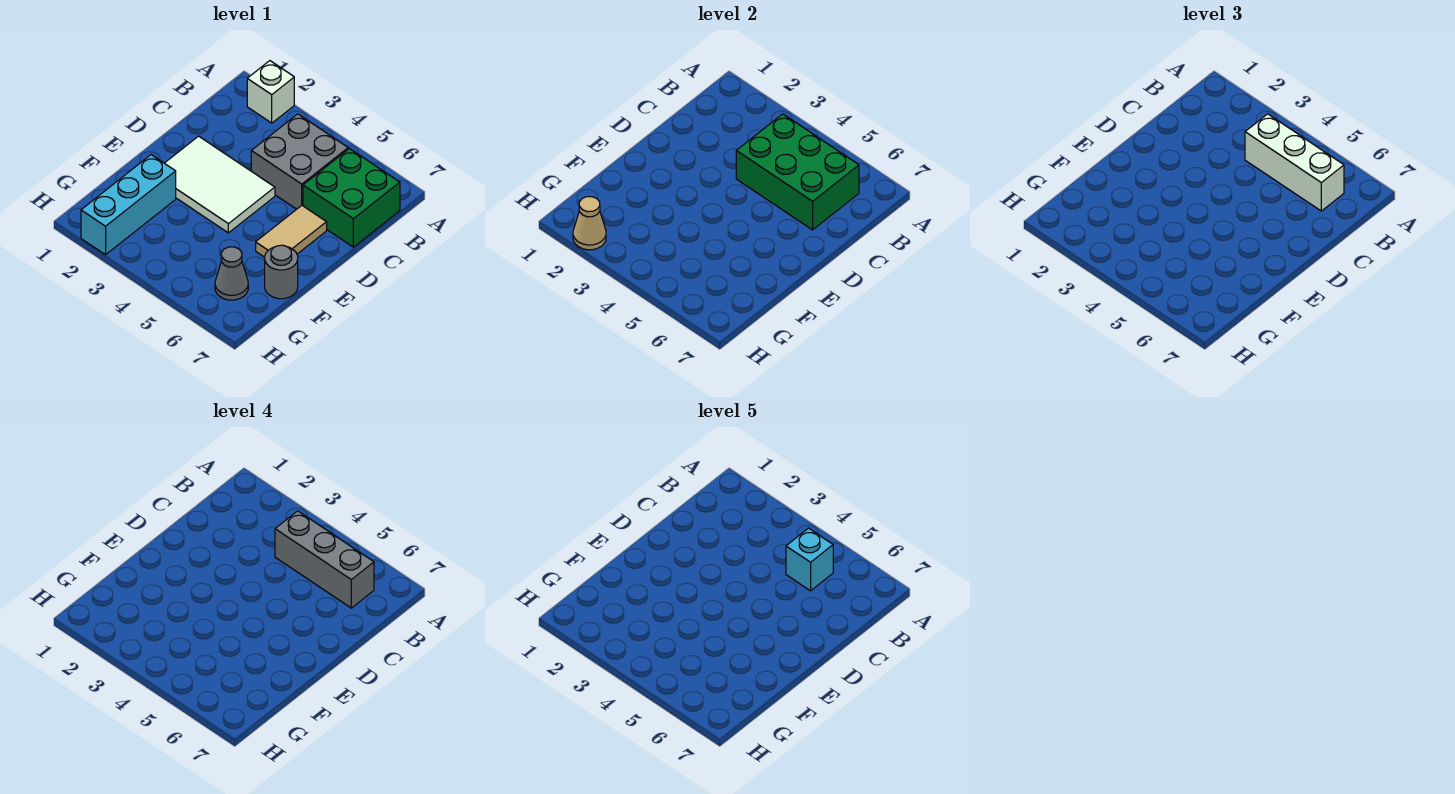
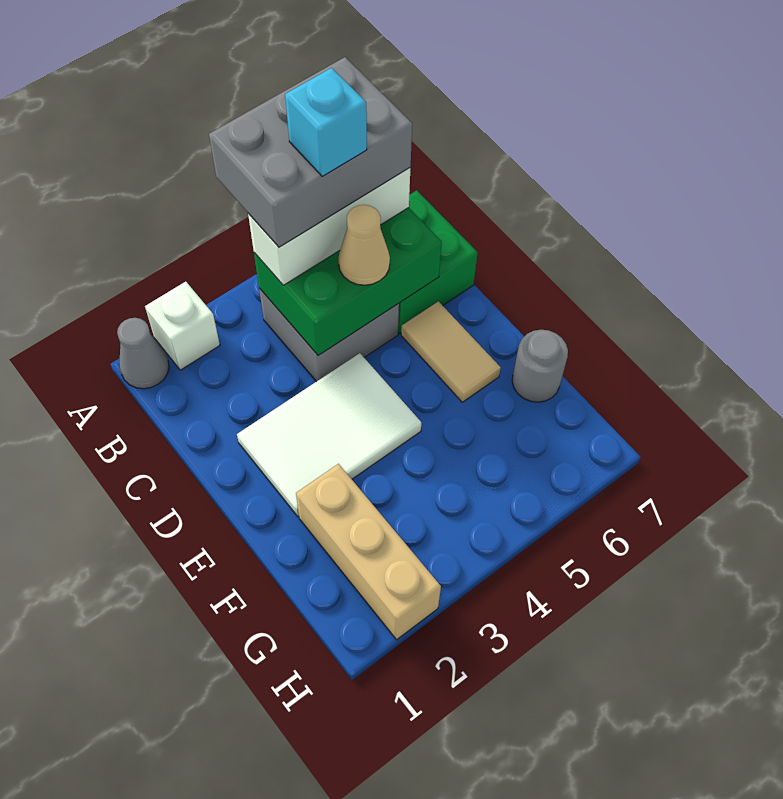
grey 1x3 brick [275,511,374,608] -> grey 2x3 brick [209,57,412,247]
cyan 1x3 brick [81,155,176,255] -> tan 1x3 brick [296,464,441,640]
grey 1x1 cone [215,247,248,300] -> grey 1x1 cone moved to [117,318,169,389]
tan 1x1 cone [573,197,606,250] -> tan 1x1 cone moved to [338,205,390,285]

